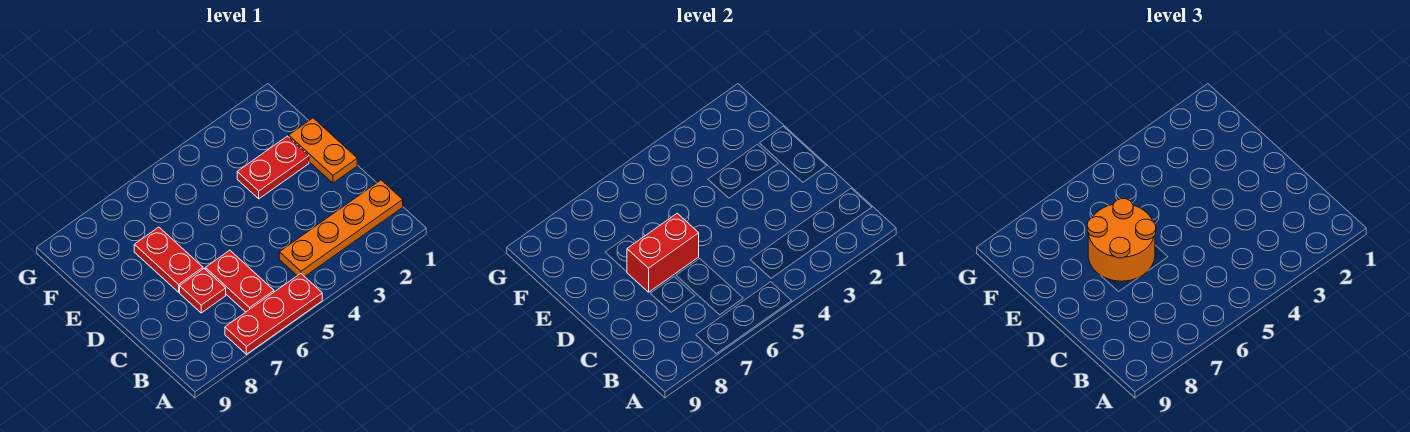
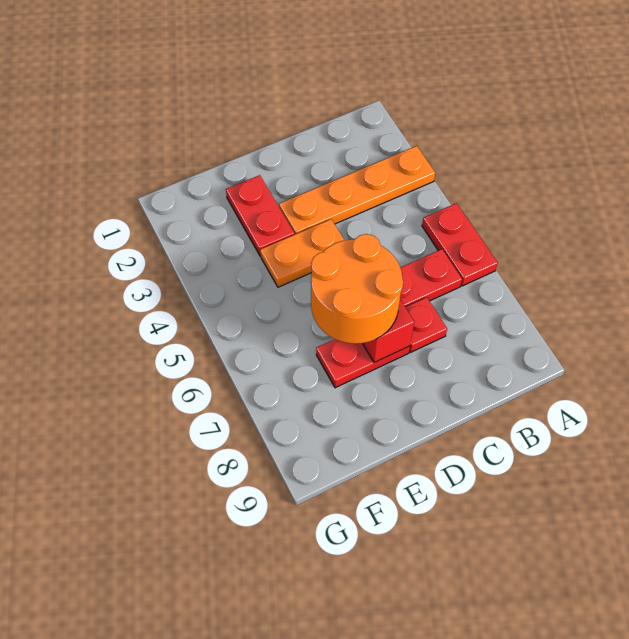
red 1x3 plate [225,273,322,354] -> red 1x2 plate [422,203,498,286]
orange 1x4 plate [279,180,403,277] -> orange 1x4 plate turned to [279,146,435,235]
orange 1x2 plate [289,118,357,183] -> orange 1x2 plate moved to [260,219,344,287]

